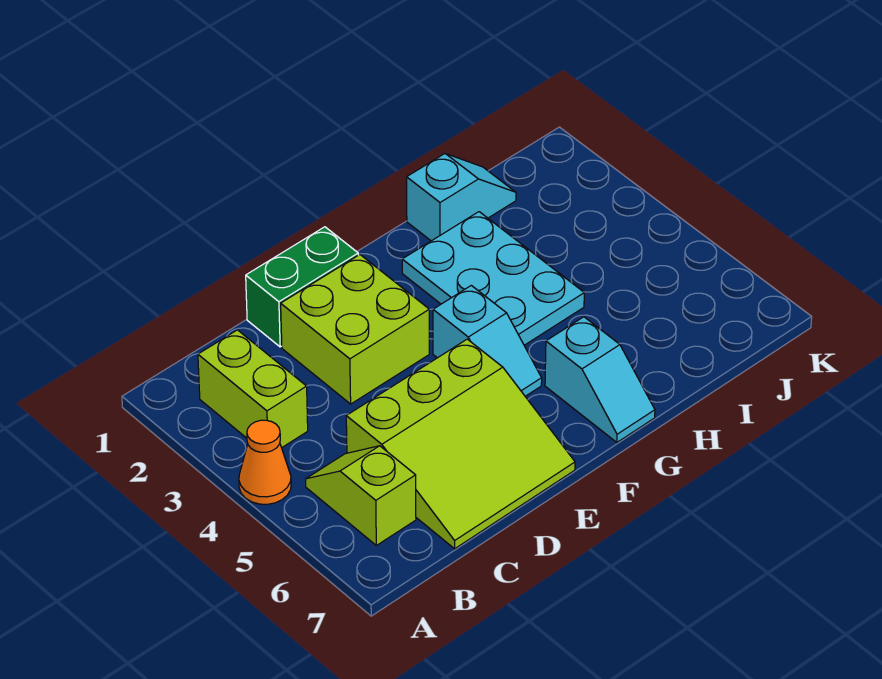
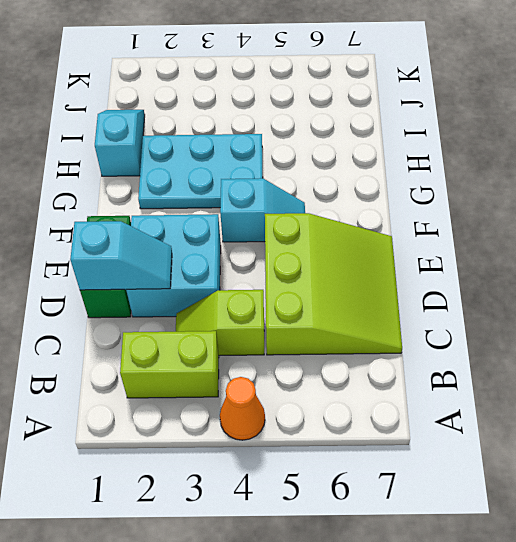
lime 1x2 slope [306,446,416,545] -> lime 1x2 slope moved to [176,290,264,356]
lime 2x2 brick [281,255,429,404] -> cyan 2x2 brick [126,214,221,317]
cyan 1x2 slope [545,317,655,442] -> cyan 1x2 slope moved to [70,221,172,290]

